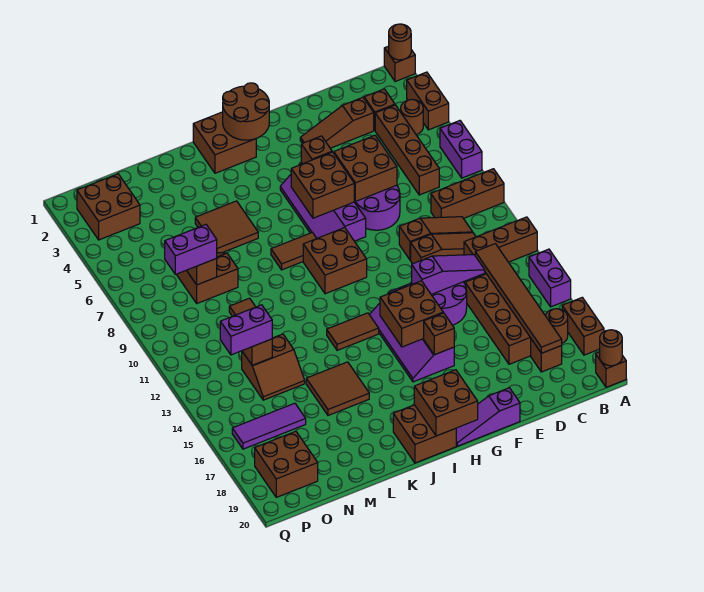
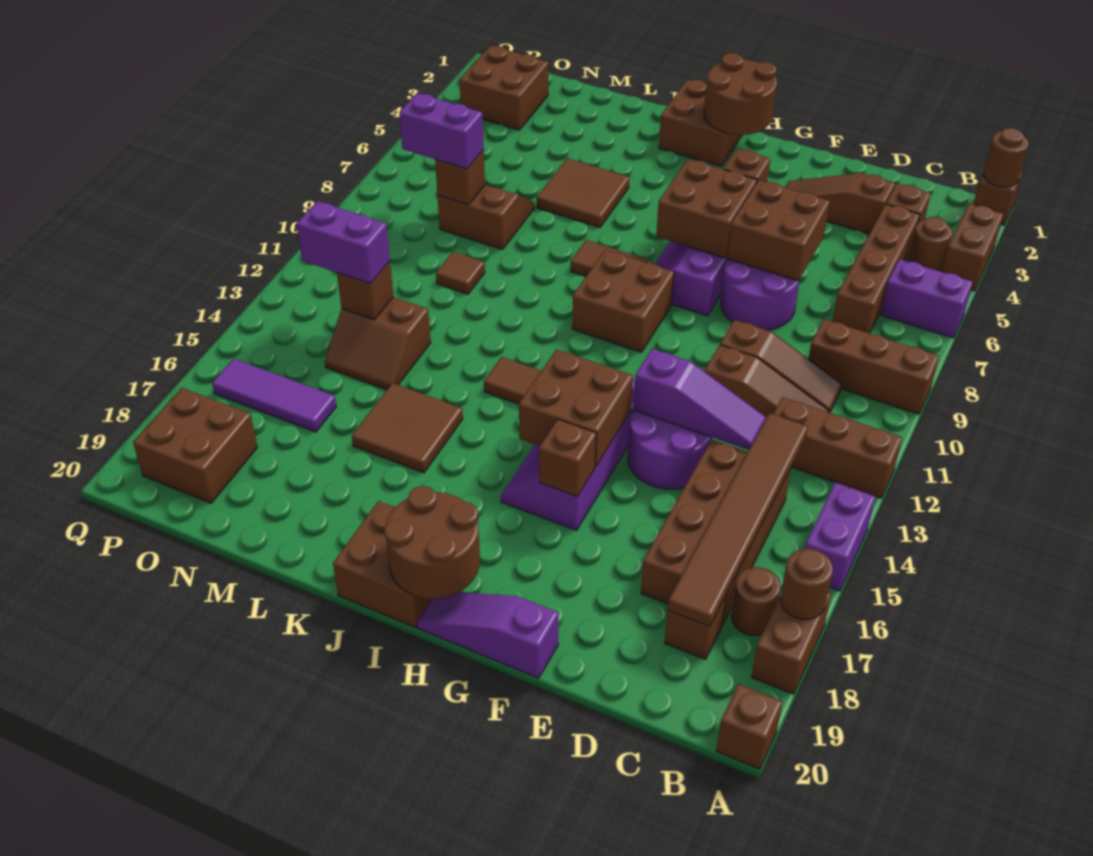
purple 1x2 brick [440,121,482,178] -> purple 1x2 brick turned to [881,259,973,338]
brown 1x1 round brick [600,330,622,366] -> brown 1x1 round brick moved to [780,549,833,619]
brown 2x2 brick [414,370,478,436] -> brown 2x2 round brick [384,486,480,599]

